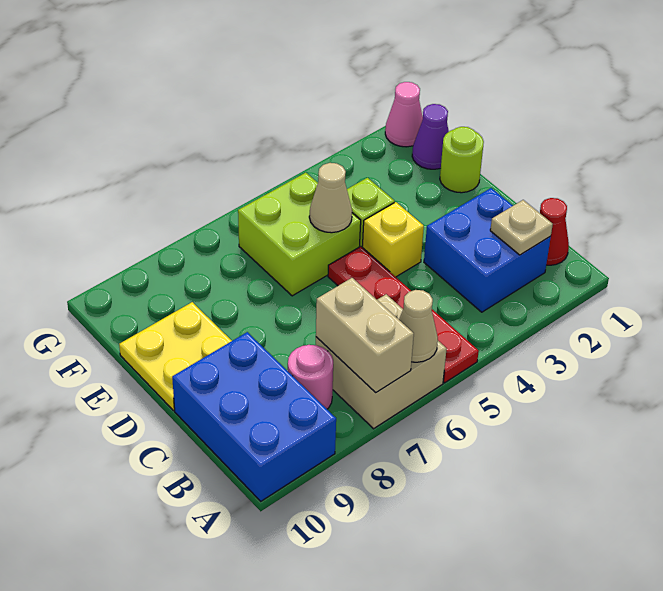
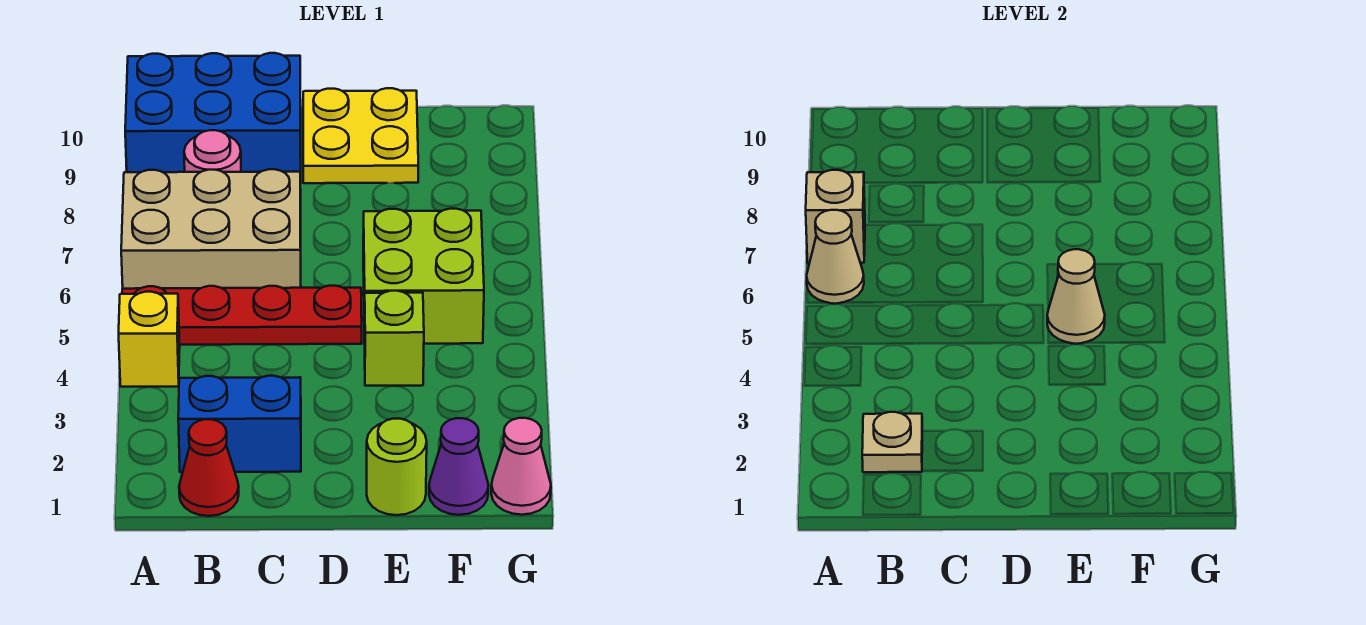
tan 2x2 brick [316,294,447,429] -> tan 2x3 brick [121,169,301,289]
tan 1x2 brick [316,278,414,393] -> tan 1x1 brick [806,170,865,263]
blue 2x2 brick [424,188,551,312] -> blue 1x2 brick [178,376,301,472]
yellow 1x1 brick [362,202,424,277] -> yellow 1x1 brick moved to [119,292,180,387]

